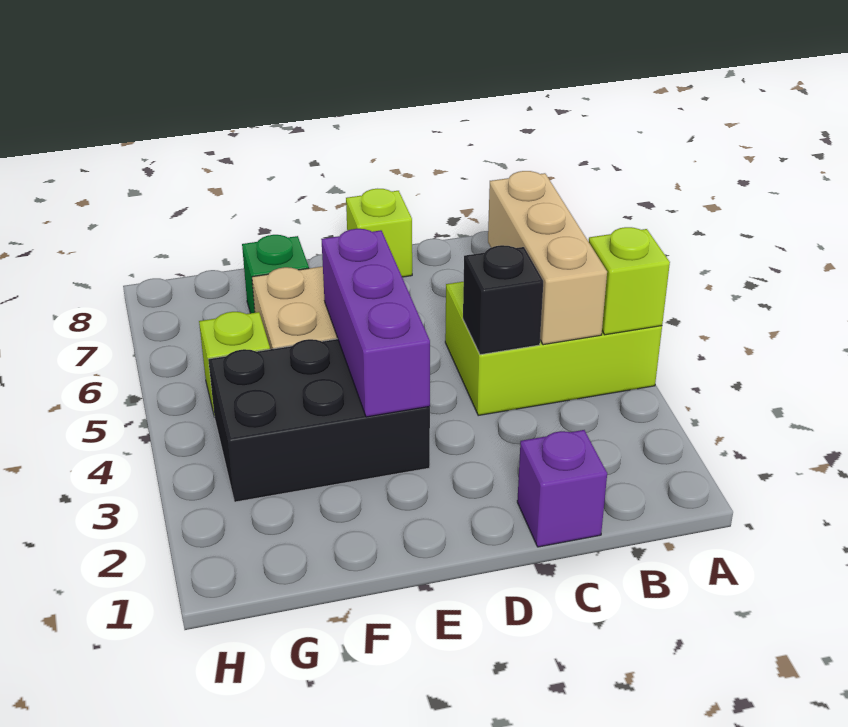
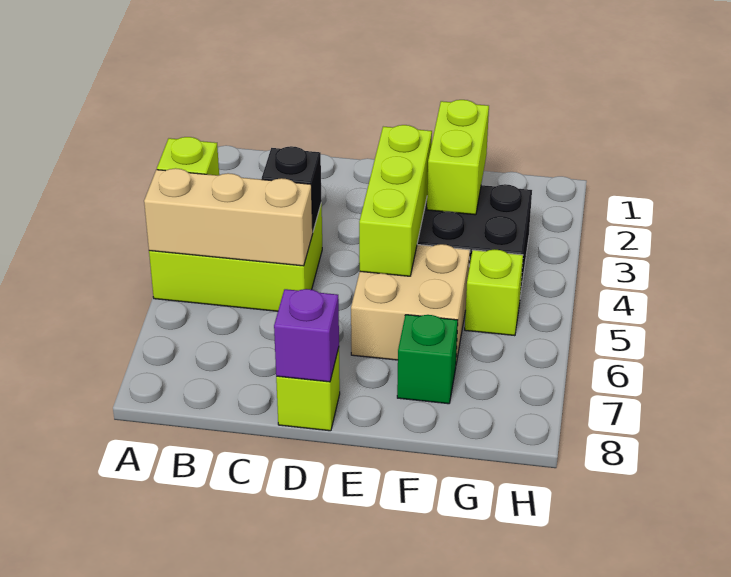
tan 1x3 brick [488,171,607,345] -> tan 1x3 brick turned to [144,168,313,266]
purple 1x1 brick [517,430,607,547] -> purple 1x1 brick moved to [274,289,339,382]
purple 1x3 brick [321,229,430,417] -> lime 1x3 brick [359,125,432,276]
none -> lime 1x2 brick [427,100,489,215]

